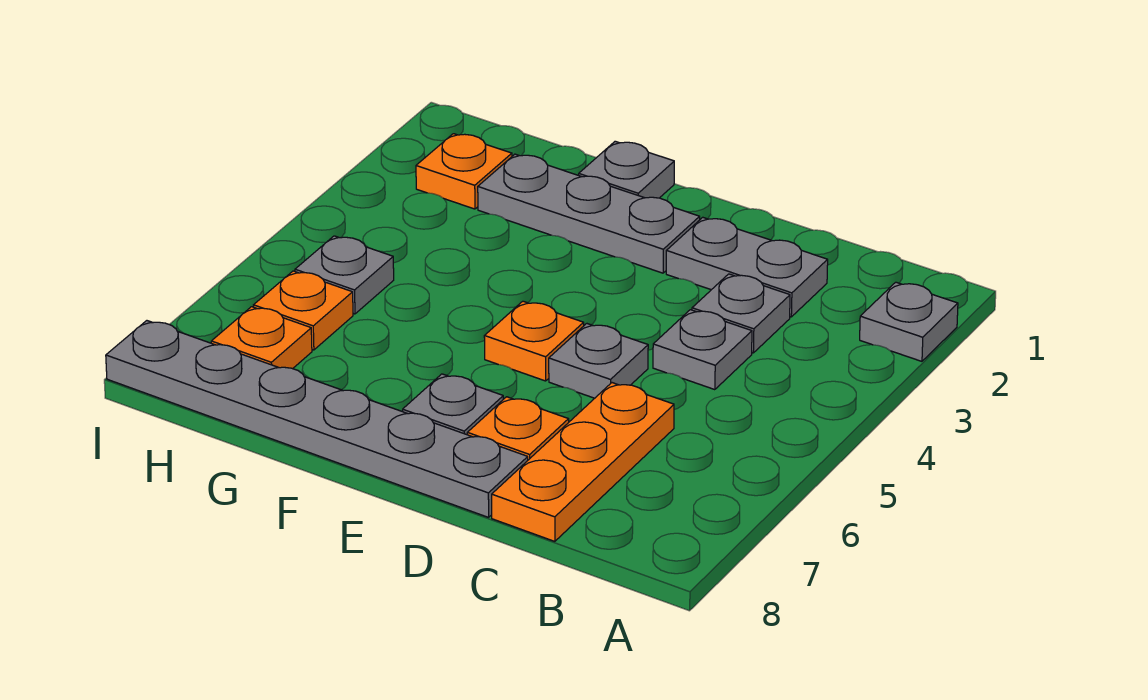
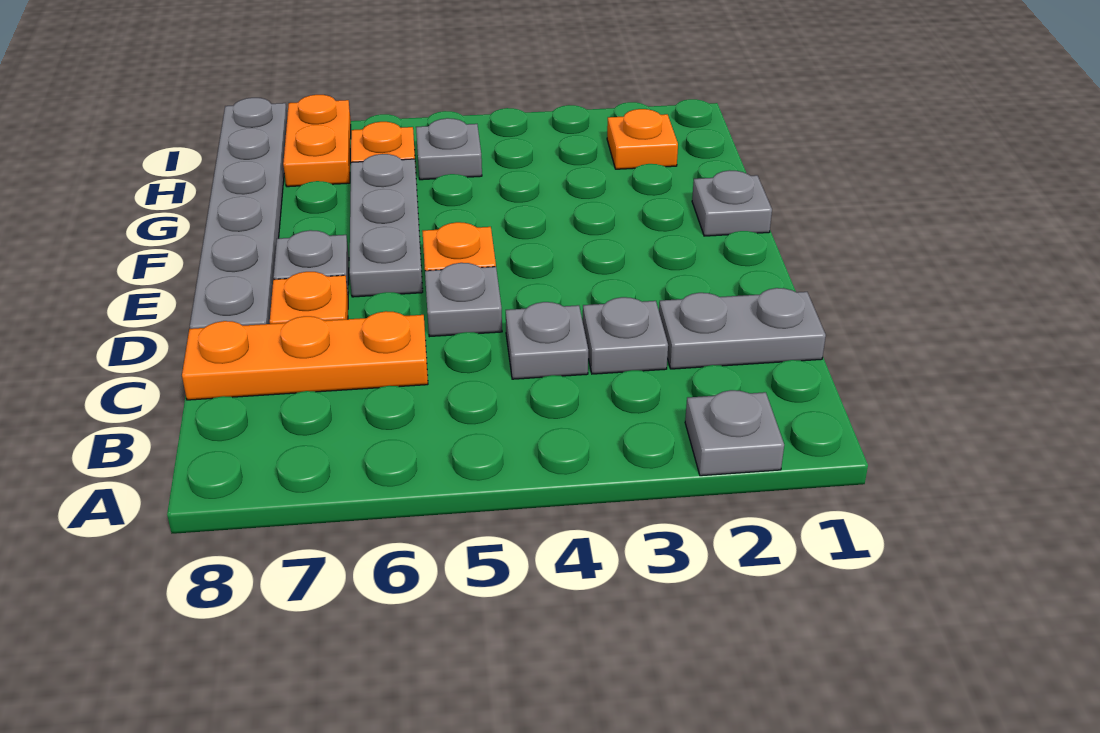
grey 1x2 plate [666,217,828,317] -> grey 1x2 plate turned to [659,288,826,369]
grey 1x3 plate [478,154,700,273] -> grey 1x3 plate moved to [349,154,423,297]
orange 1x1 plate [211,307,312,369] -> orange 1x2 plate [283,95,351,187]

